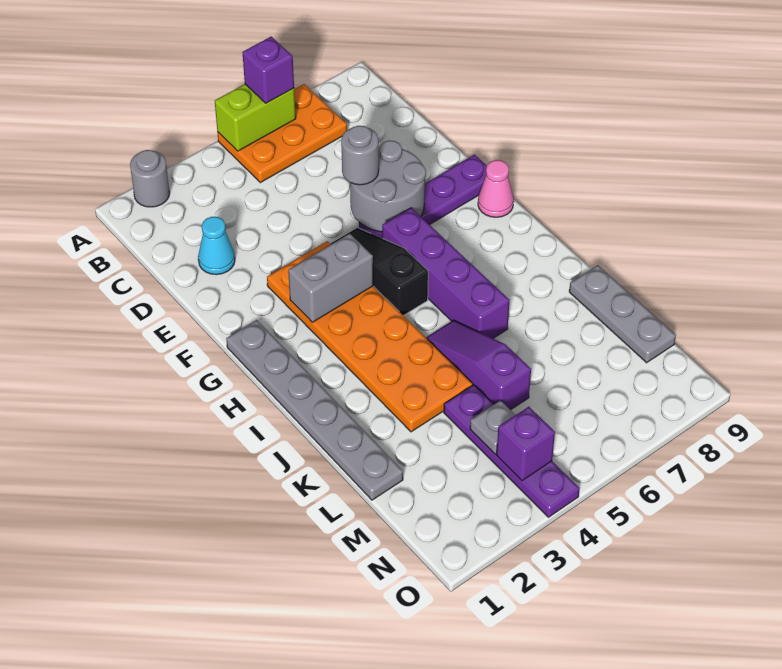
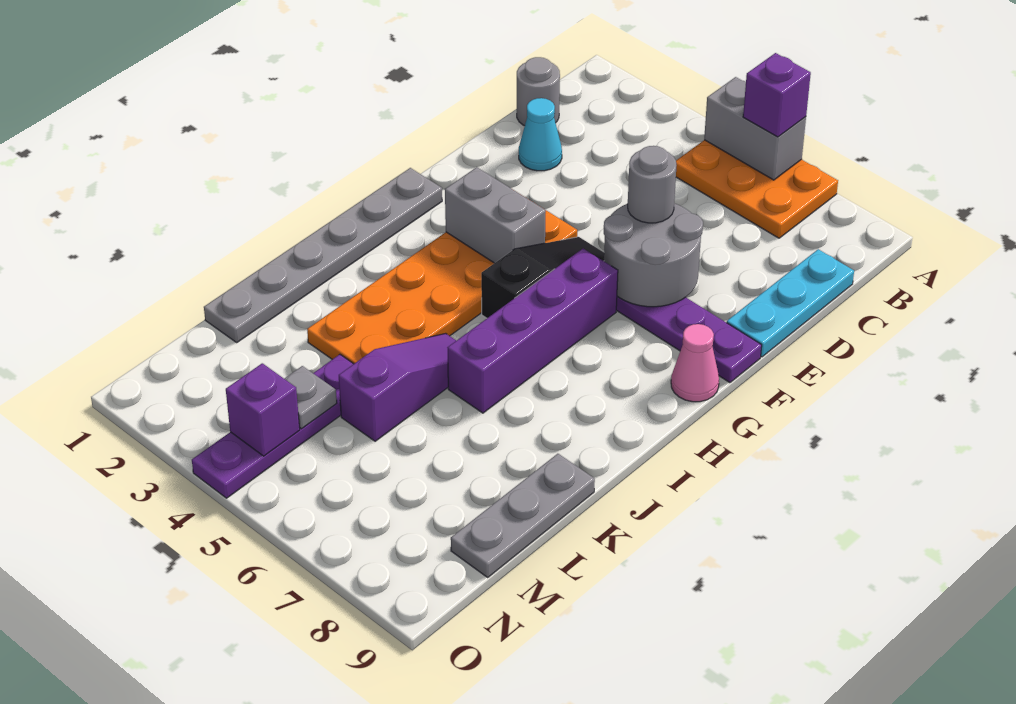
grey 1x1 round brick [130,150,170,207] -> grey 1x1 round brick moved to [517,57,560,126]
lime 1x2 brick [215,84,296,151] -> grey 1x2 brick [704,77,806,180]
none -> cyan 1x3 plate [727,249,854,357]

